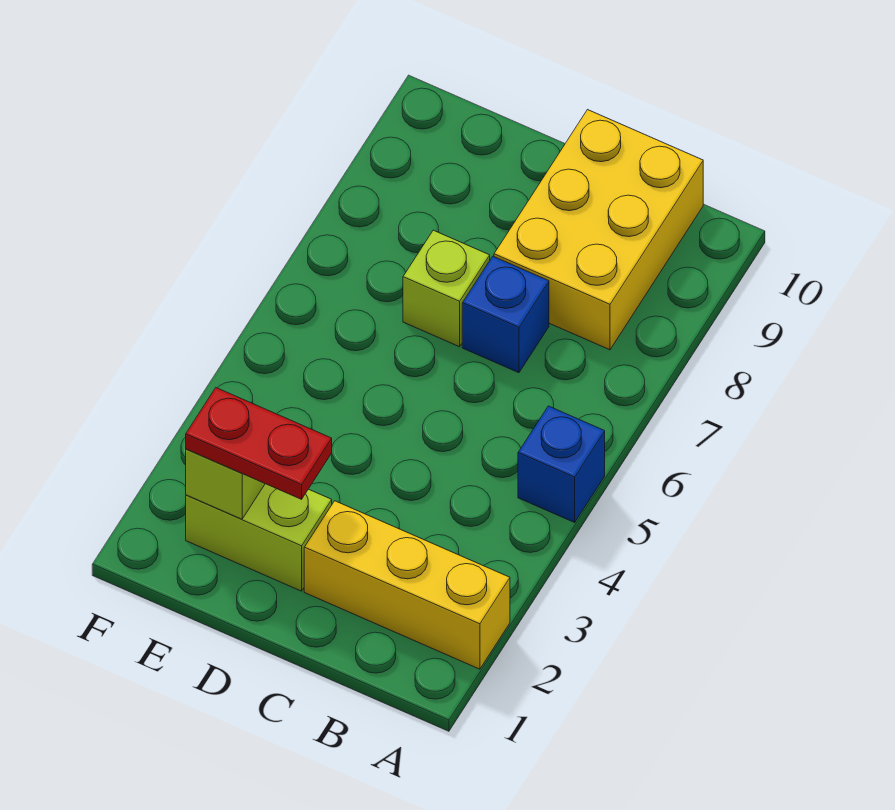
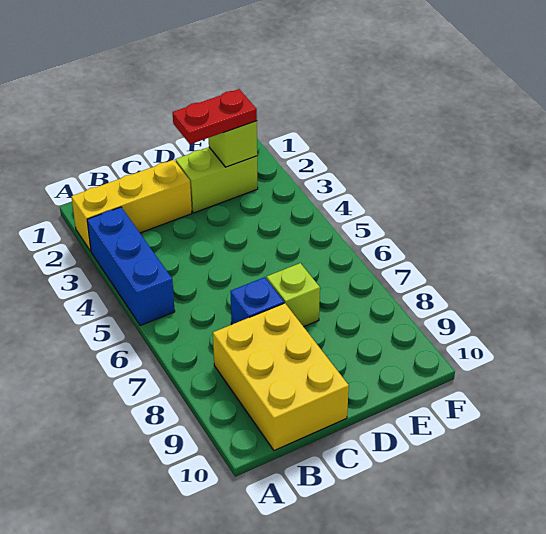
blue 1x1 brick [518,406,605,522] -> blue 1x3 brick [87,207,175,326]

